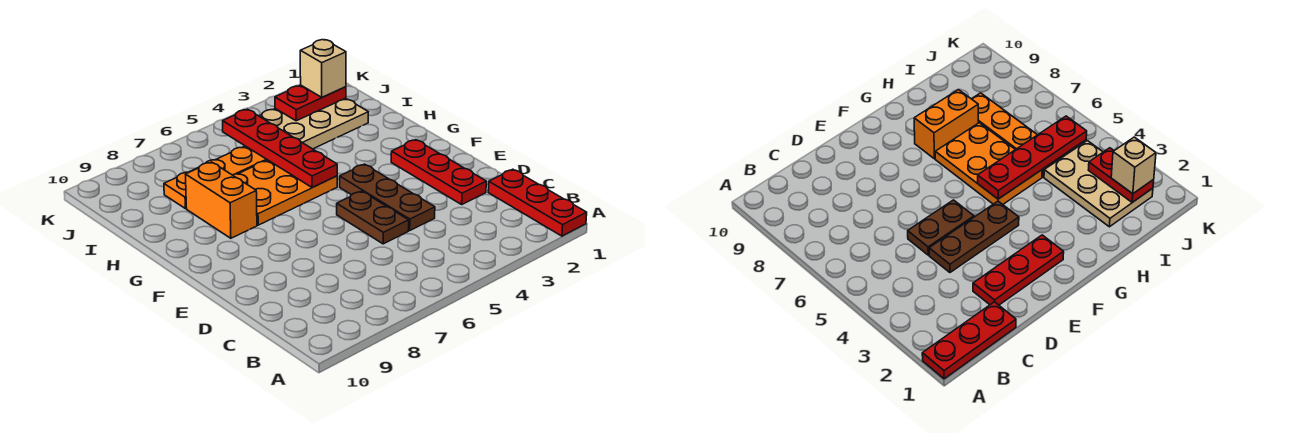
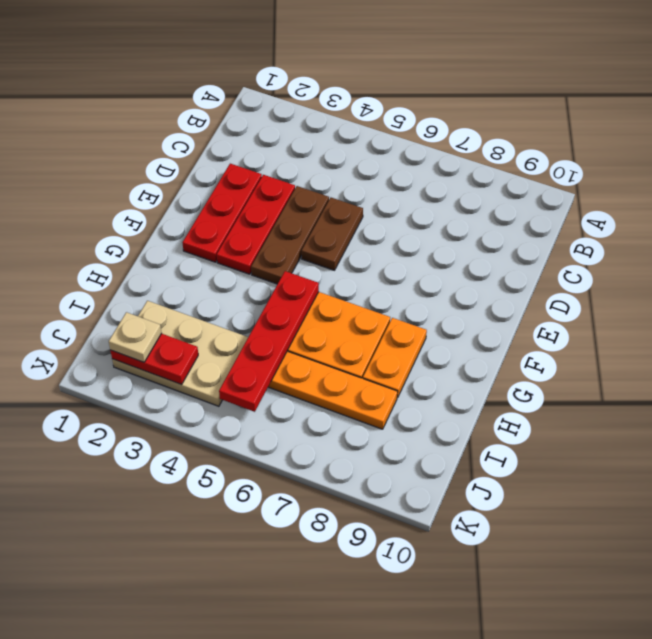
red 1x3 plate [488,169,587,236] -> red 1x3 plate moved to [217,175,295,274]
orange 1x2 brick [185,162,257,238] -> orange 1x2 plate [363,318,427,398]
tan 1x1 brick [300,40,346,97] -> tan 1x1 plate [109,312,162,362]

